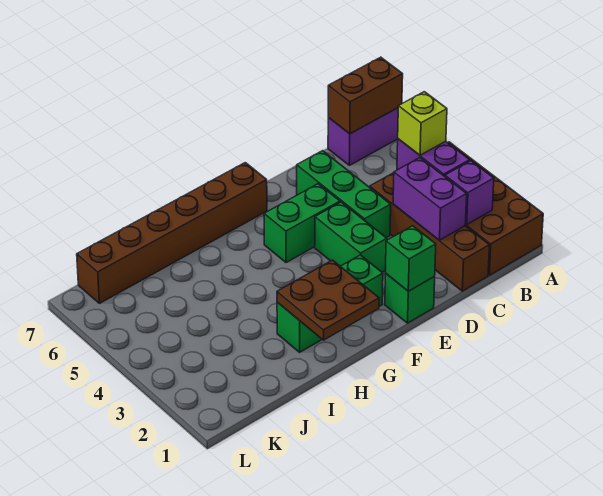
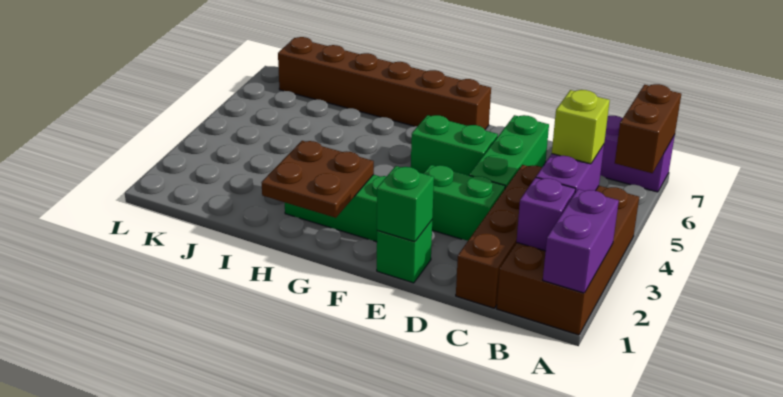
brown 1x2 brick [328,57,403,134] -> brown 1x2 brick turned to [615,84,681,173]
purple 1x2 brick [393,158,467,240] -> purple 1x2 brick moved to [543,189,619,293]
green 1x2 brick [315,202,387,272] -> green 1x2 brick turned to [423,165,505,241]

